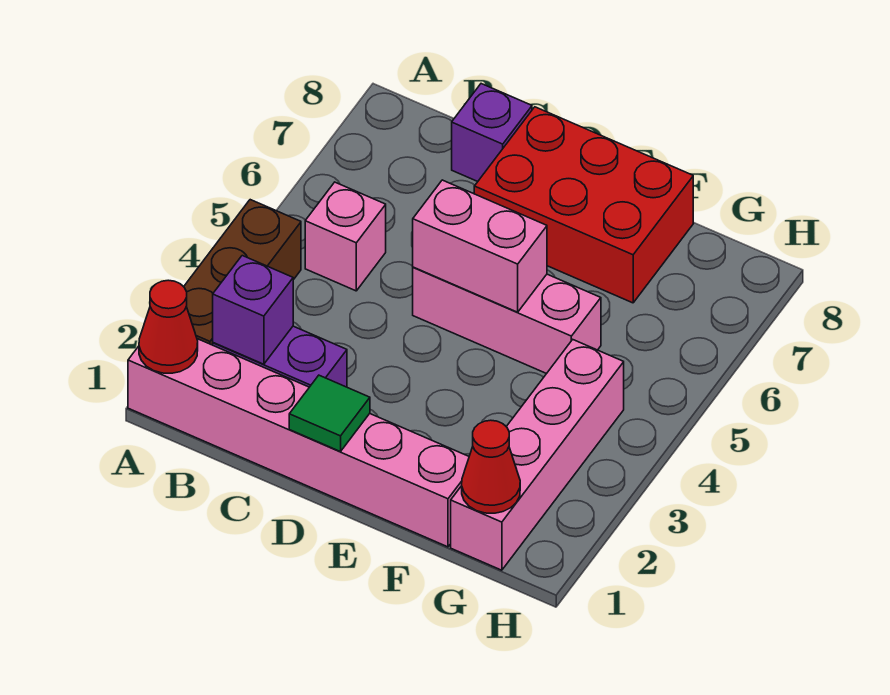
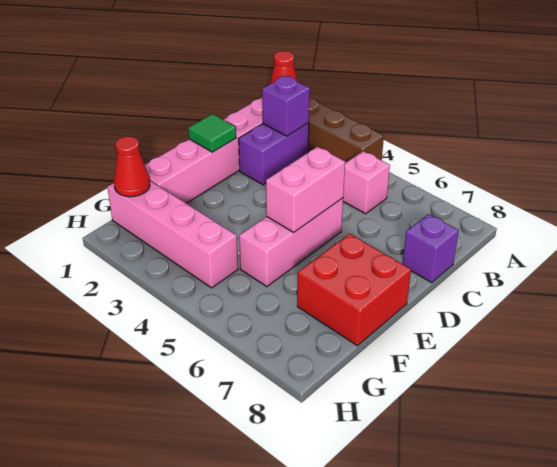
red 2x3 brick [474,107,693,303] -> red 2x2 brick [297,234,411,346]

